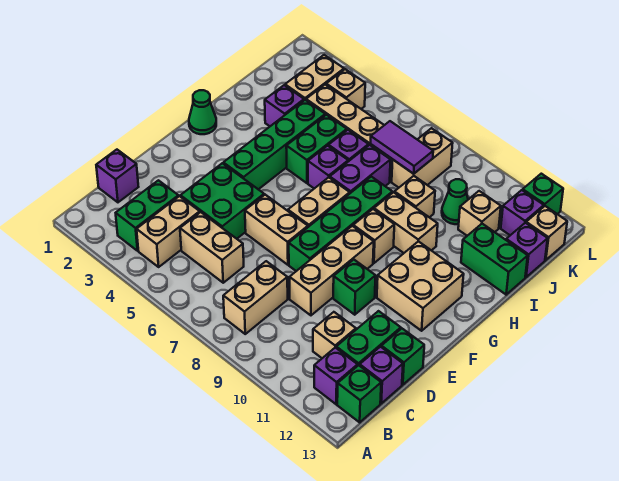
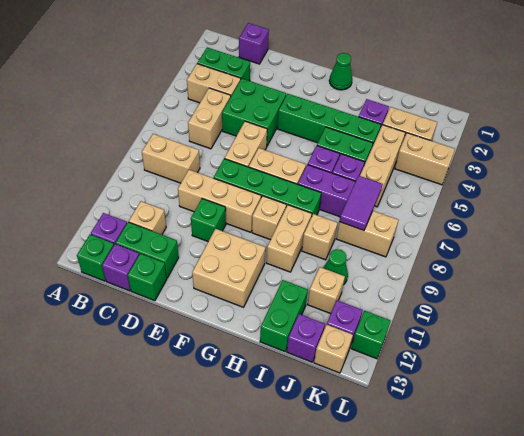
tan 1x1 brick [326,69,365,109] -> tan 1x2 brick [395,133,455,185]

